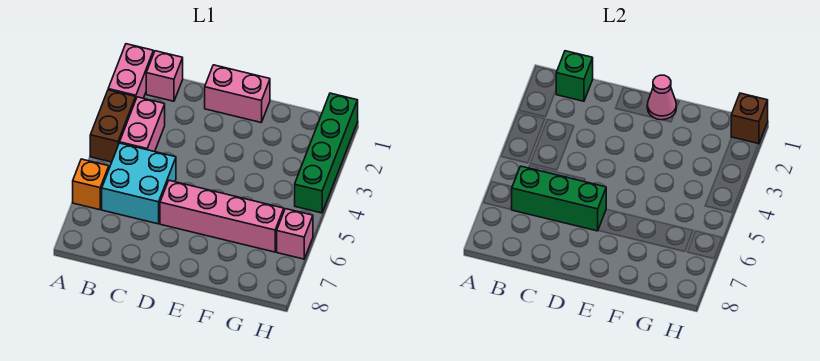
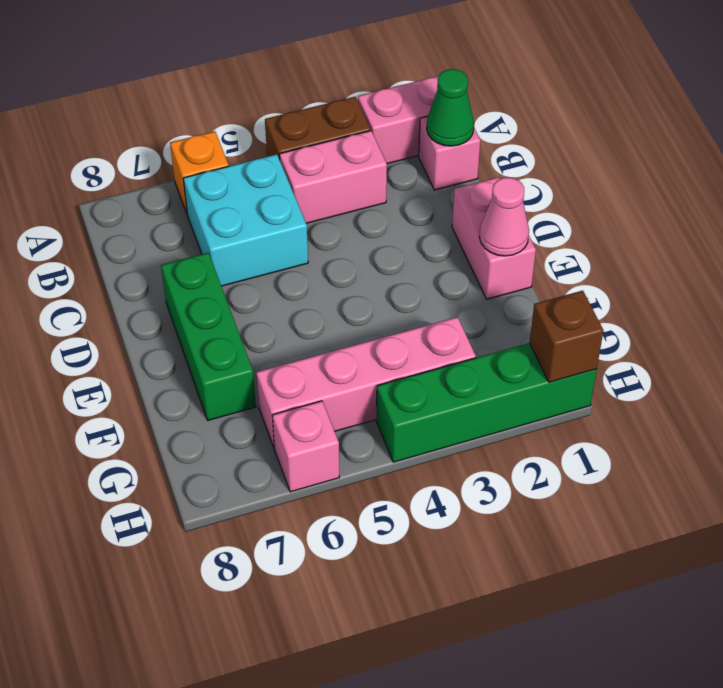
green 1x1 brick [556,51,593,101] -> green 1x1 cone [427,69,474,146]
green 1x3 brick [512,166,606,231] -> green 1x3 brick moved to [161,253,256,420]
pink 1x4 brick [160,180,284,252] -> pink 1x4 brick turned to [256,317,476,448]

